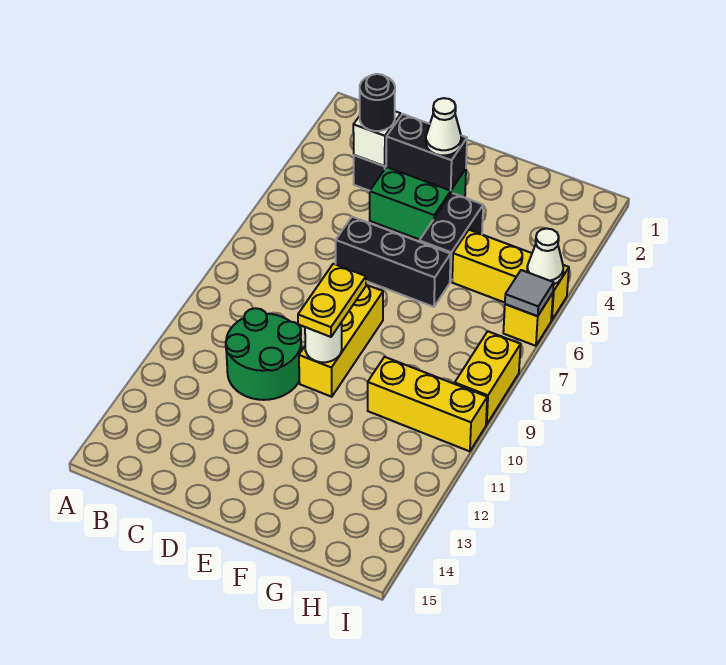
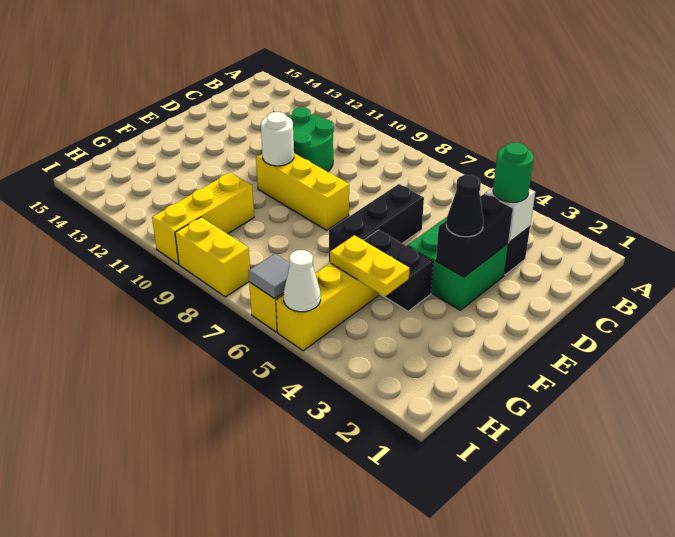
black 1x1 round brick [360,74,395,131] -> green 1x1 round brick [493,142,534,202]
white 1x1 cone [426,98,461,155] -> black 1x1 cone [446,175,484,237]
yellow 1x2 plate [298,264,366,337] -> yellow 1x2 plate moved to [330,235,410,297]

